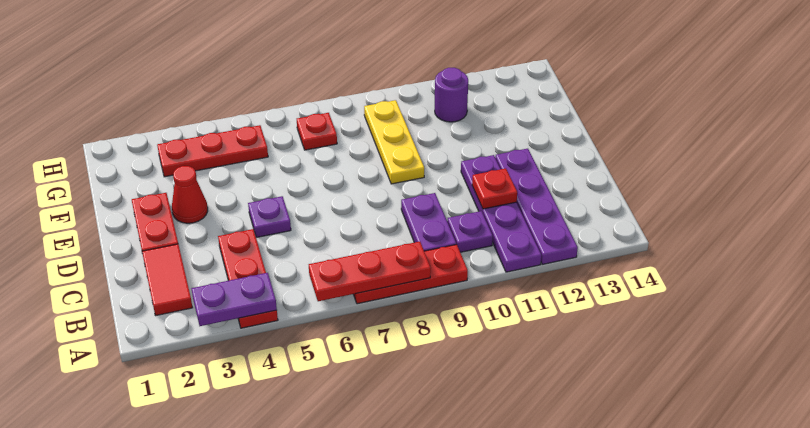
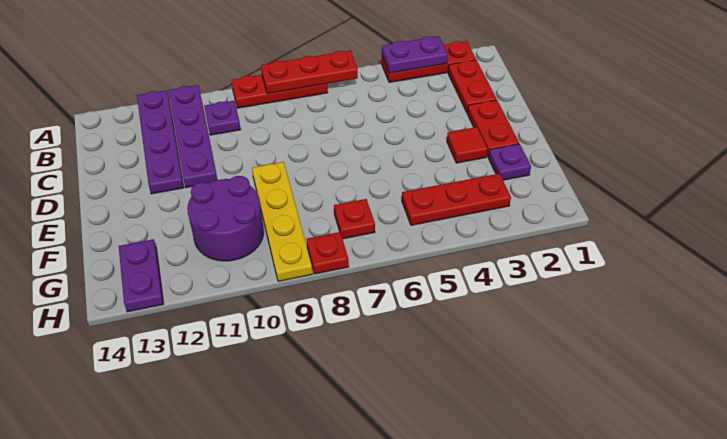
red 1x3 plate [218,229,278,328] -> red 1x3 plate turned to [382,41,476,83]
red 1x2 tile [142,244,193,316] -> red 1x2 plate [448,60,497,113]
purple 1x2 plate [401,193,456,251] -> purple 1x2 plate moved to [119,239,164,312]
red 1x1 plate [472,168,517,209] -> red 1x1 plate moved to [307,232,349,274]
purple 1x1 plate [248,196,291,237] -> purple 1x1 plate moved to [488,144,531,180]
red 1x1 cone [172,166,208,223] -> red 1x1 tile [447,127,488,163]
yellow 1x3 plate [364,100,424,184] -> yellow 1x4 plate [252,162,313,281]
purple 1x1 round brick [435,68,468,122] -> purple 2x2 round brick [187,176,264,261]

